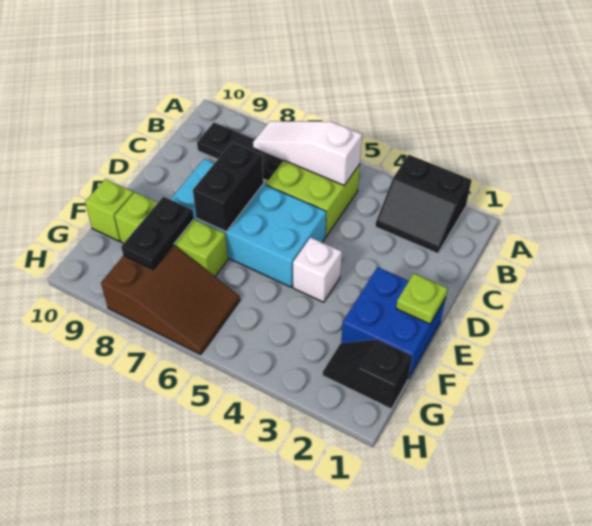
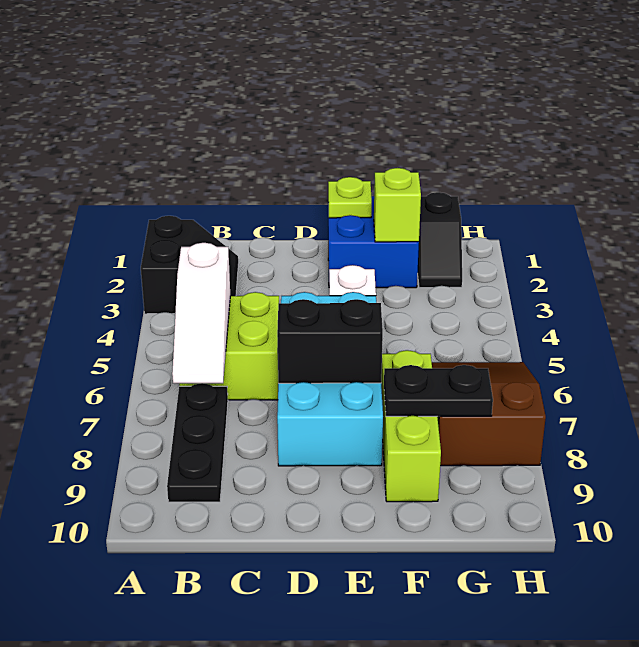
lime 1x1 brick [85,179,134,241] -> lime 1x1 brick moved to [374,168,421,242]

